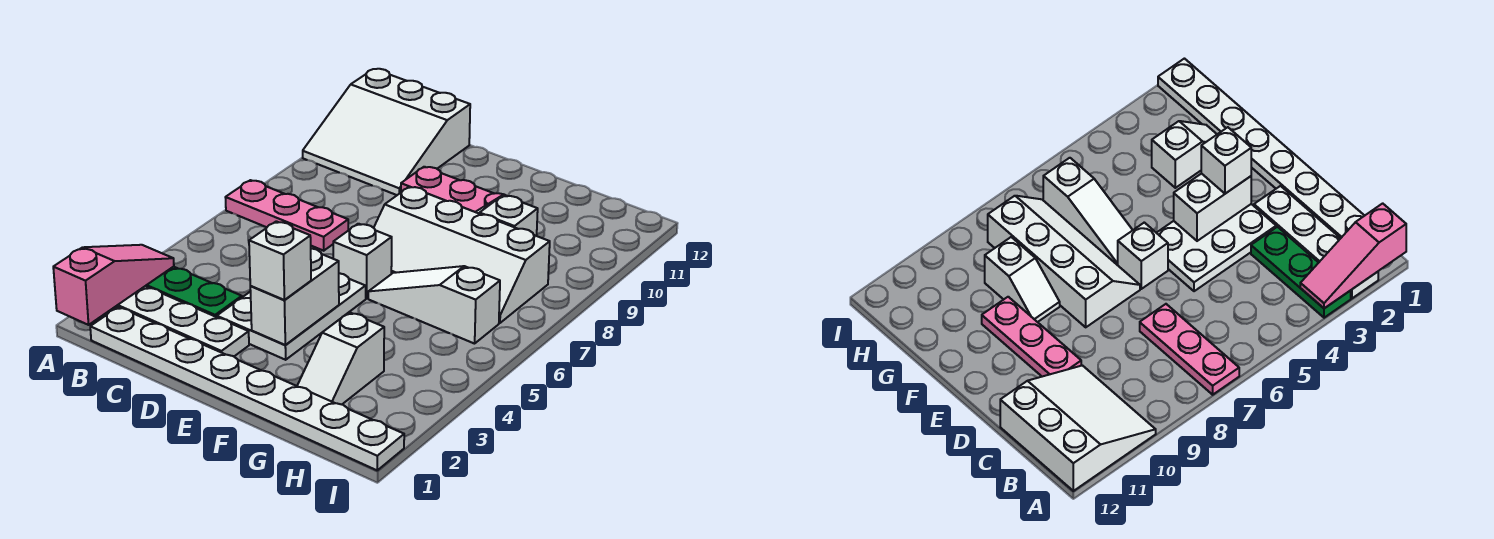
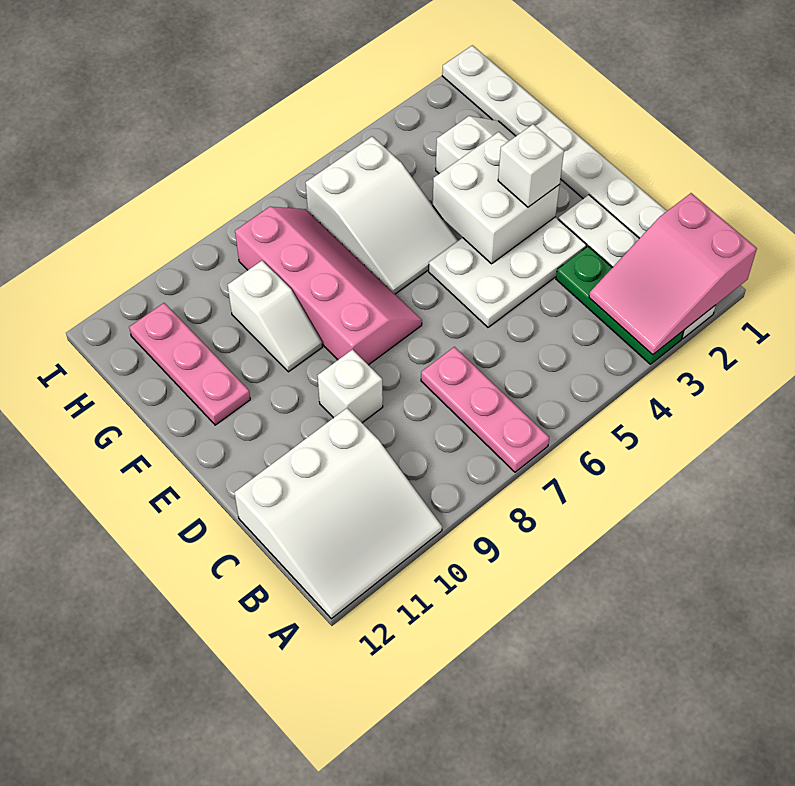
pink 1x3 slope [53,245,174,325] -> pink 2x3 slope [589,193,757,355]
white 3x3 slope [303,69,470,195] -> white 3x3 slope turned to [234,408,442,619]
pink 1x3 plate [401,167,506,212] -> pink 1x3 plate moved to [129,303,250,425]
white 1x2 brick [250,248,339,345] -> white 2x2 brick [433,132,560,264]
white 1x1 brick [333,224,392,298] -> white 1x1 brick moved to [318,349,383,423]
white 2x4 slope [374,187,550,323] -> pink 2x4 slope [235,207,422,365]
white 1x3 slope [368,266,500,344] -> white 2x3 slope [306,136,458,294]

